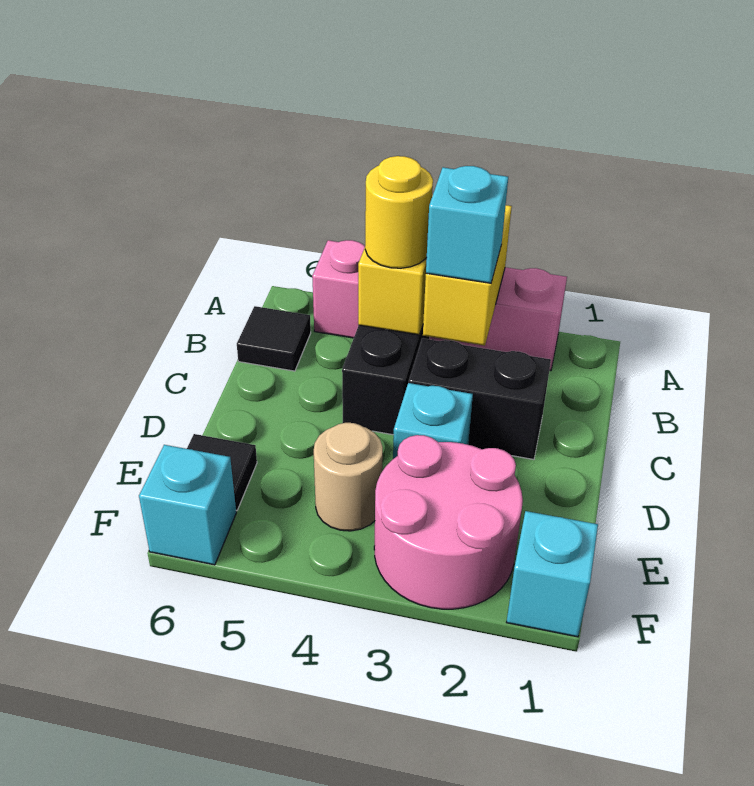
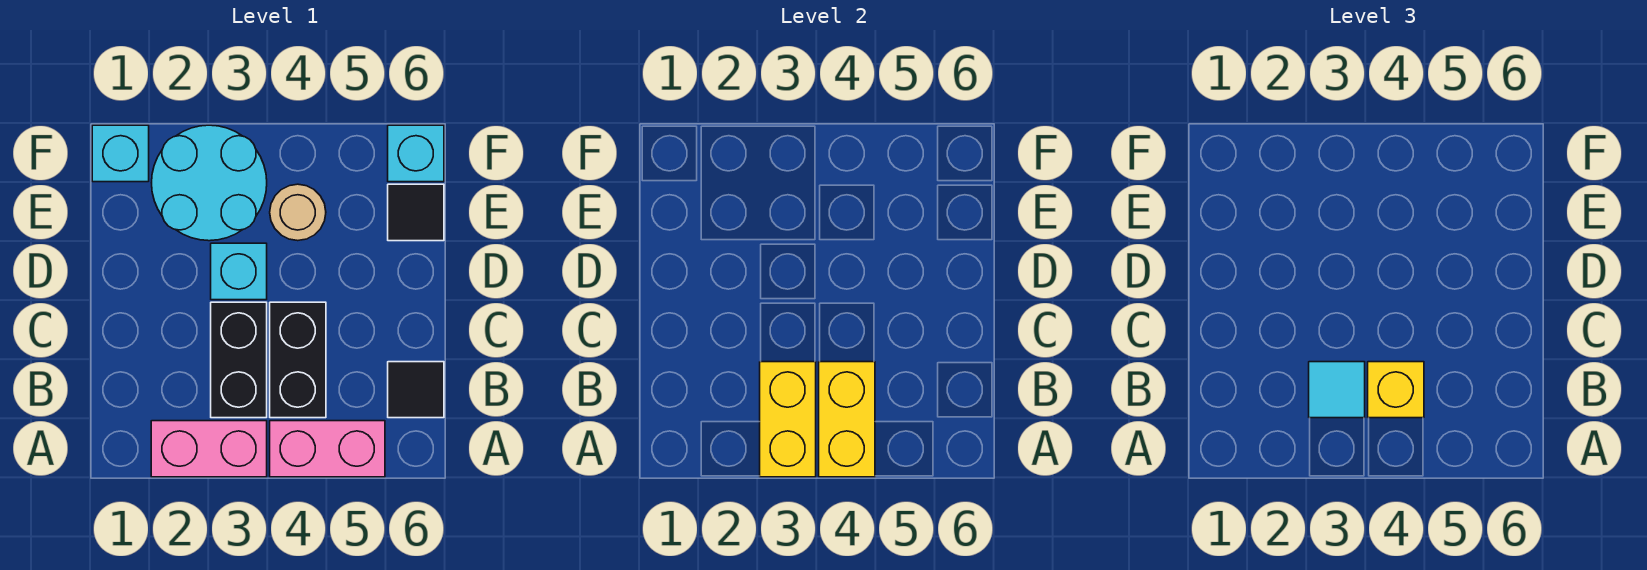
cyan 1x1 brick [426,166,508,283] -> cyan 1x1 tile [1309,362,1365,418]
yellow 1x1 round brick [365,156,433,268] -> yellow 1x1 brick [1368,362,1424,418]
black 1x2 brick [409,338,551,460] -> black 1x2 brick turned to [211,302,267,418]
pink 2x2 round brick [374,435,523,609] -> cyan 2x2 round brick [152,125,267,241]

